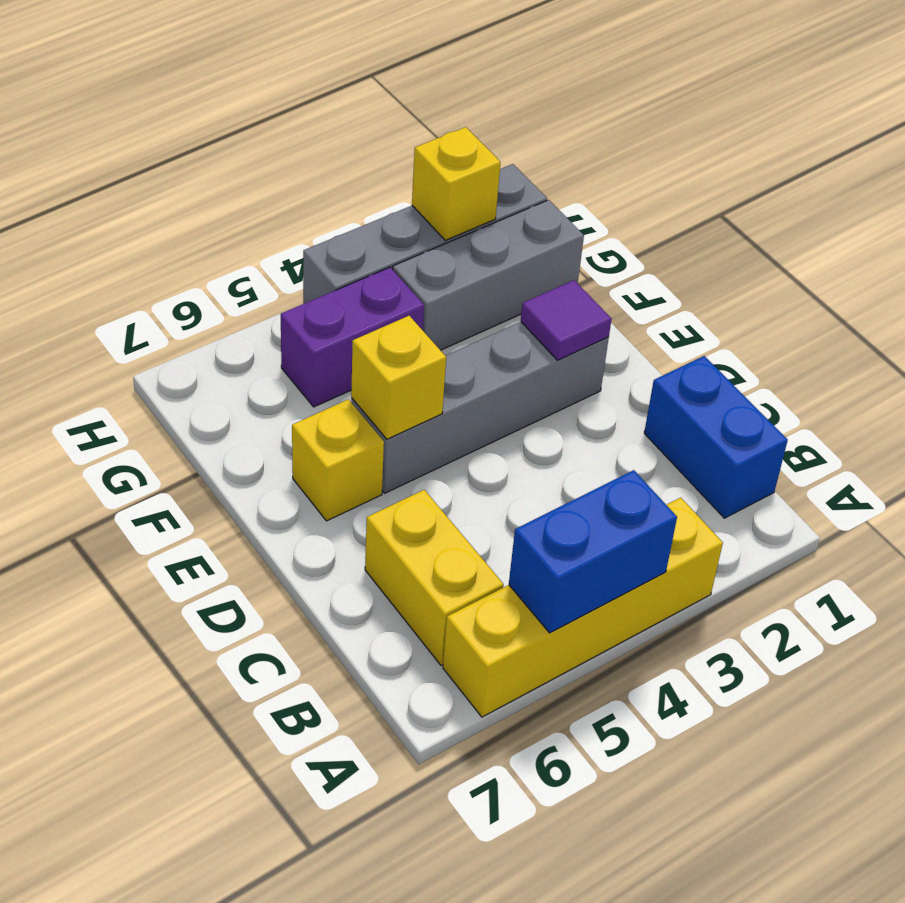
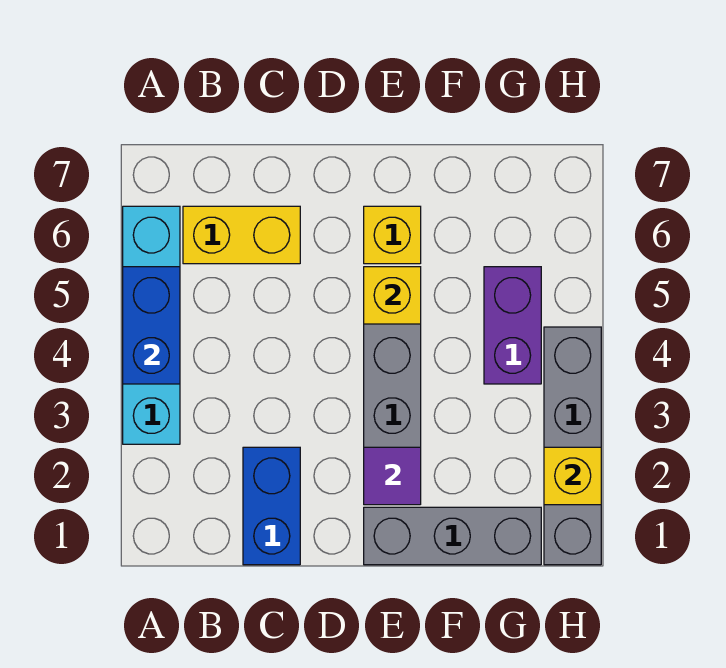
yellow 1x4 brick [443,498,723,717] -> cyan 1x4 brick [123,206,180,444]
blue 1x2 brick [644,356,788,518] -> blue 1x2 brick turned to [243,447,300,565]
grey 1x3 brick [393,200,584,350] -> grey 1x3 brick turned to [364,507,541,565]

